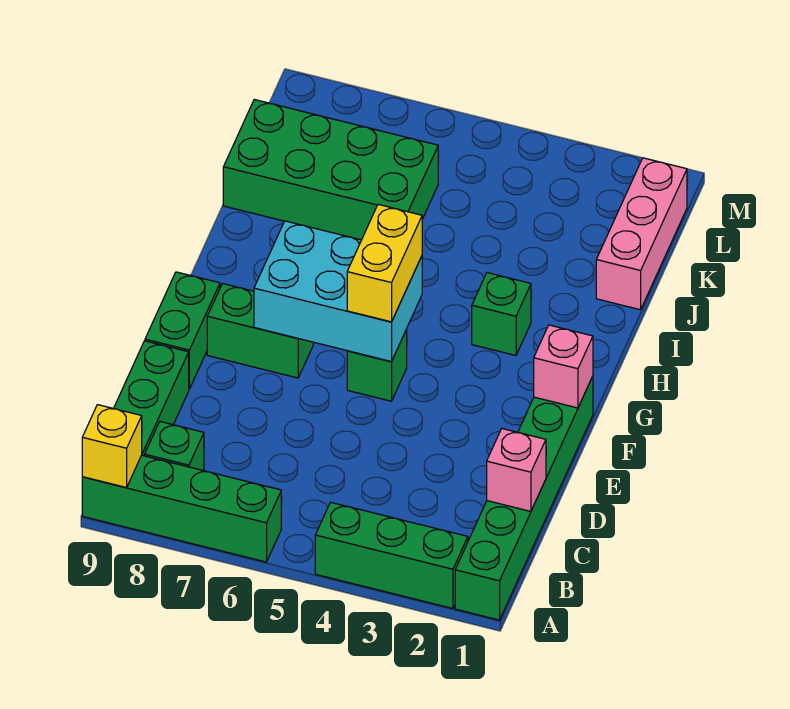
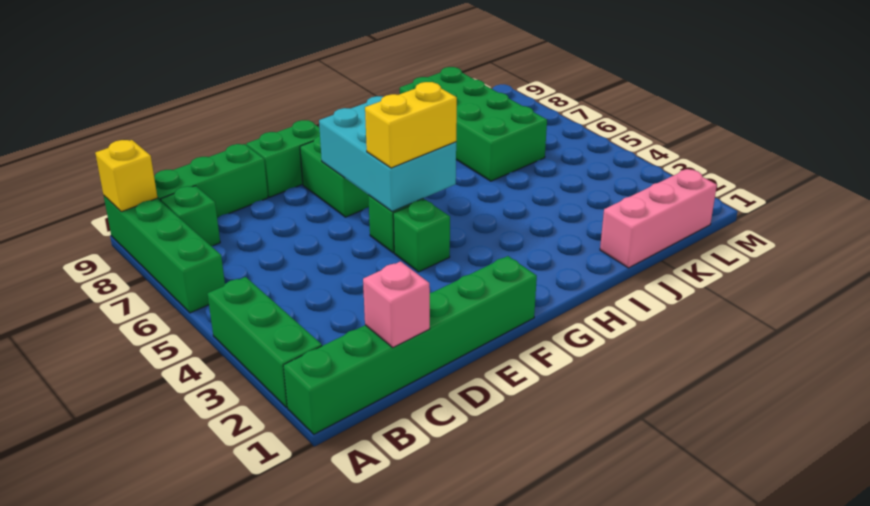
pink 1x1 brick [534,325,593,408] -> none
green 1x1 brick [472,273,531,355] -> green 1x1 brick moved to [393,200,450,272]

